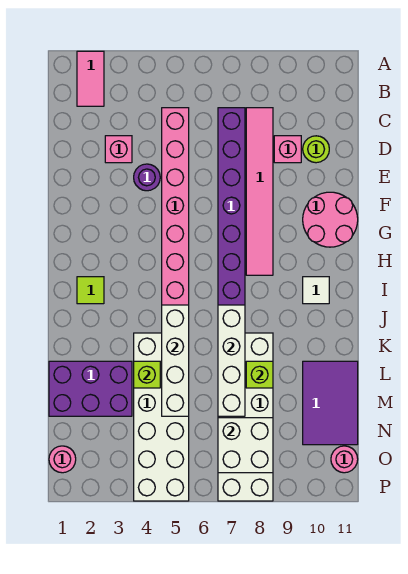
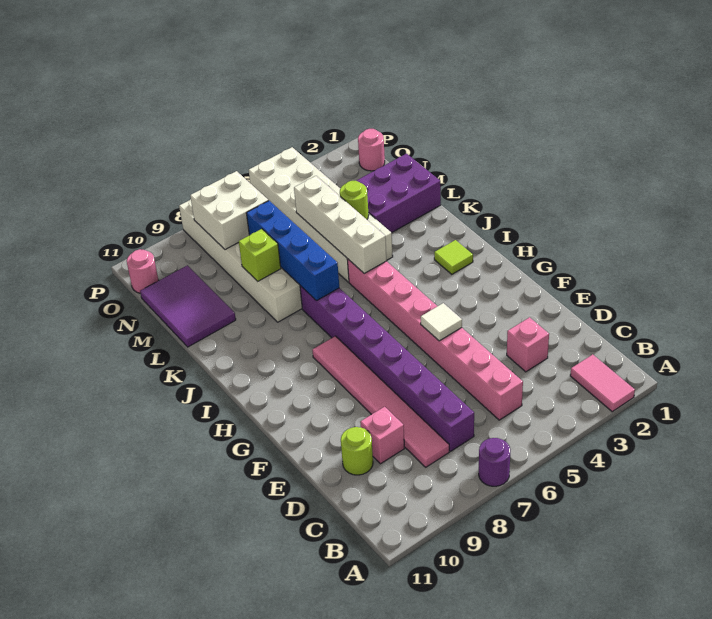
purple 1x1 round brick [134,164,160,191] -> purple 1x1 round brick moved to [479,438,510,486]
pink 2x2 round brick [303,192,358,247] -> none
white 1x1 tile [303,277,329,304] -> white 1x1 tile moved to [421,303,462,341]
white 1x4 brick [218,305,245,416] -> blue 1x4 brick [246,201,339,301]
lime 1x1 brick [134,361,160,388] -> lime 1x1 round brick [340,181,369,219]

